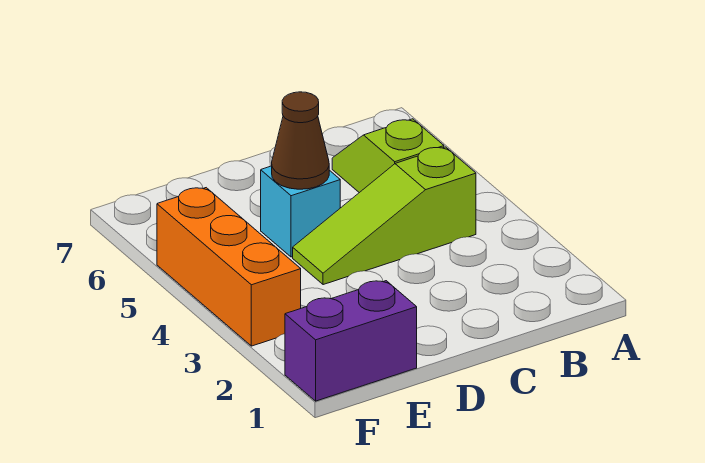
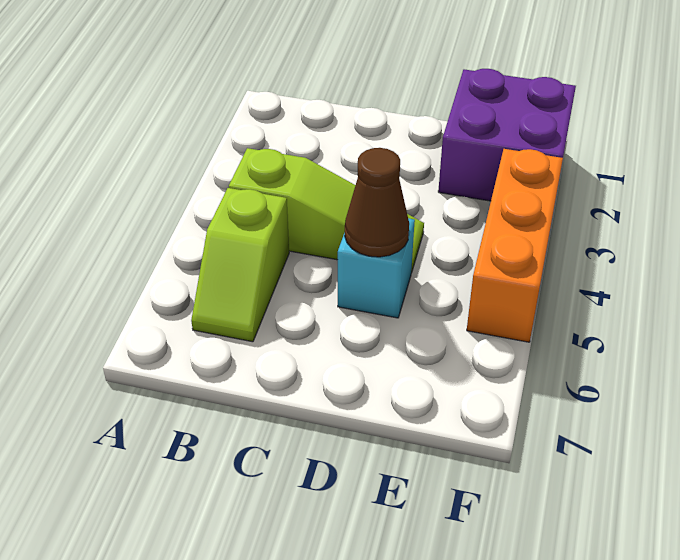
purple 1x2 brick [285,281,417,401] -> purple 2x2 brick [438,69,576,201]

